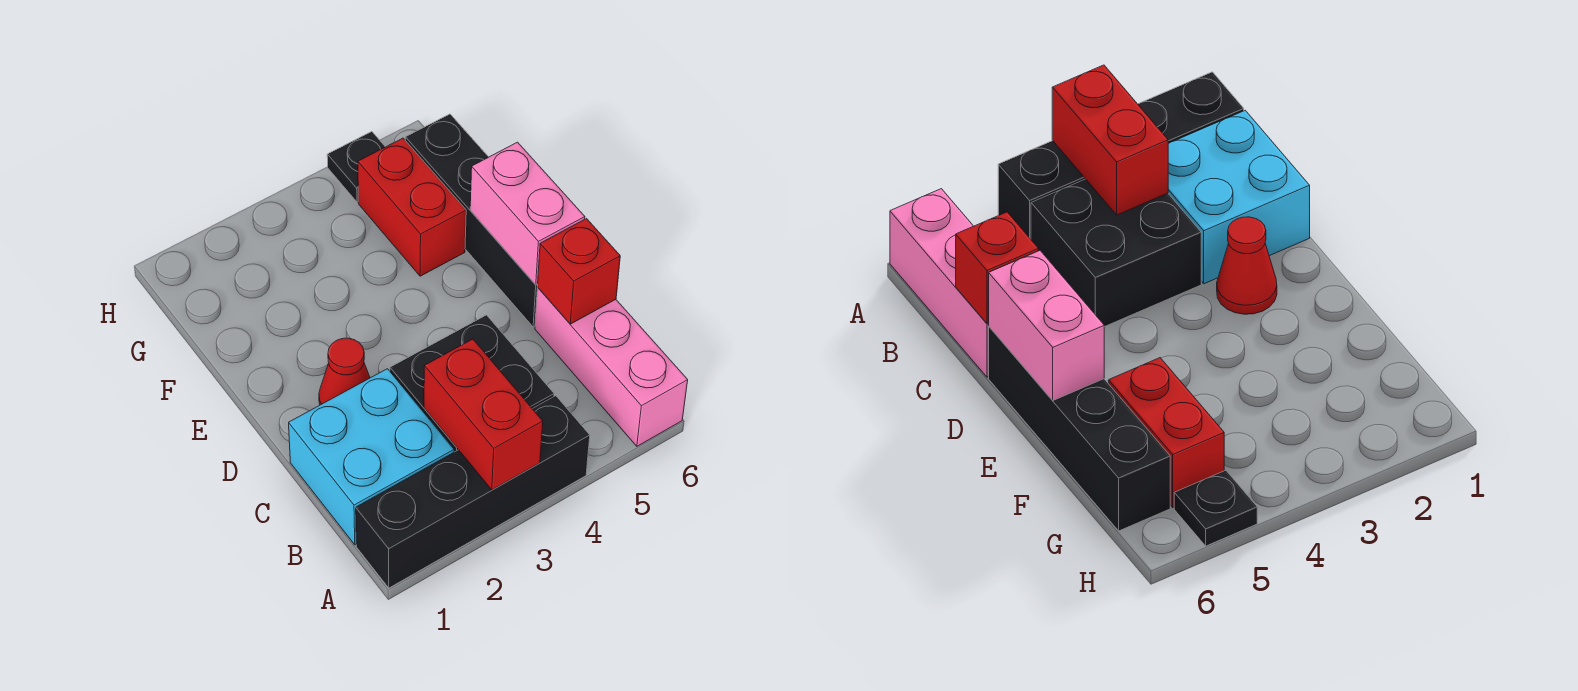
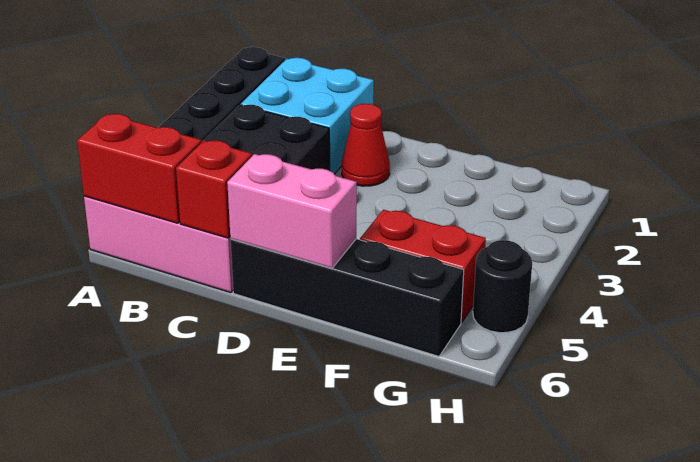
red 1x2 brick [424,339,543,490] -> red 1x2 brick moved to [77,114,202,223]
black 1x1 plate [327,132,385,202] -> black 1x1 round brick [473,240,532,333]

